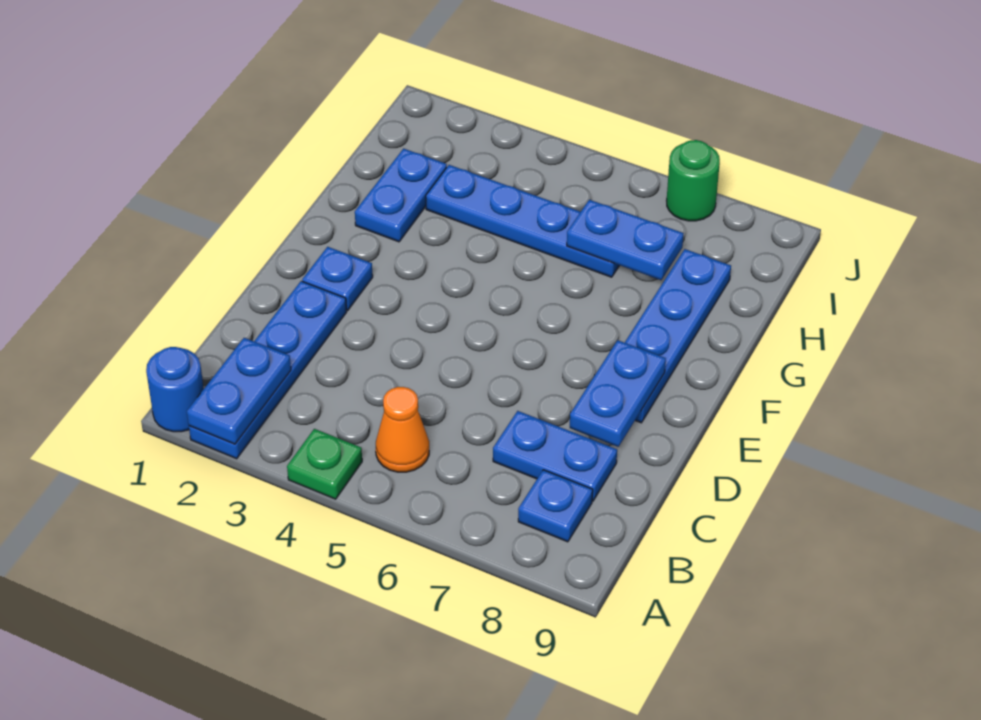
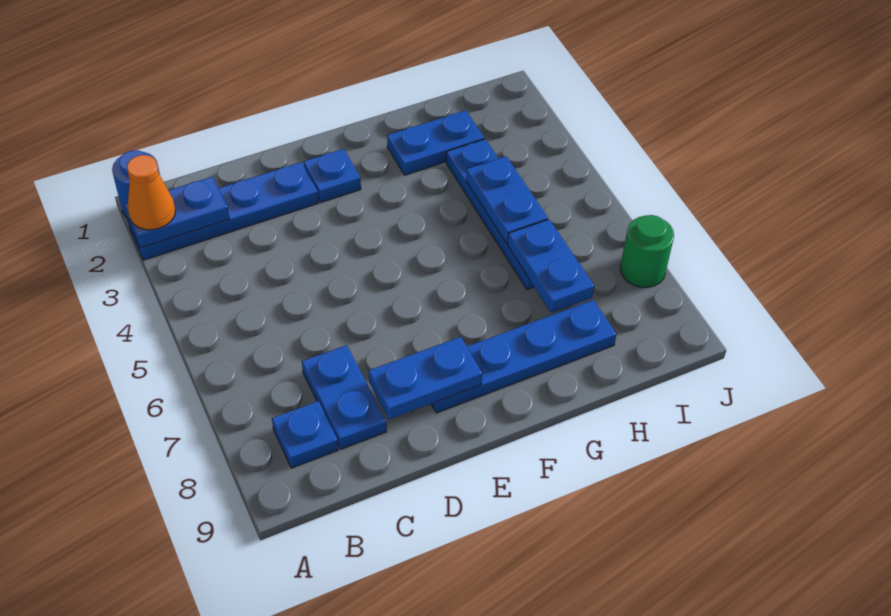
green 1x1 plate [287,429,362,499] -> none
orange 1x1 cone [376,387,429,472] -> orange 1x1 cone moved to [127,155,176,230]
none -> blue 1x2 plate [466,156,548,244]

